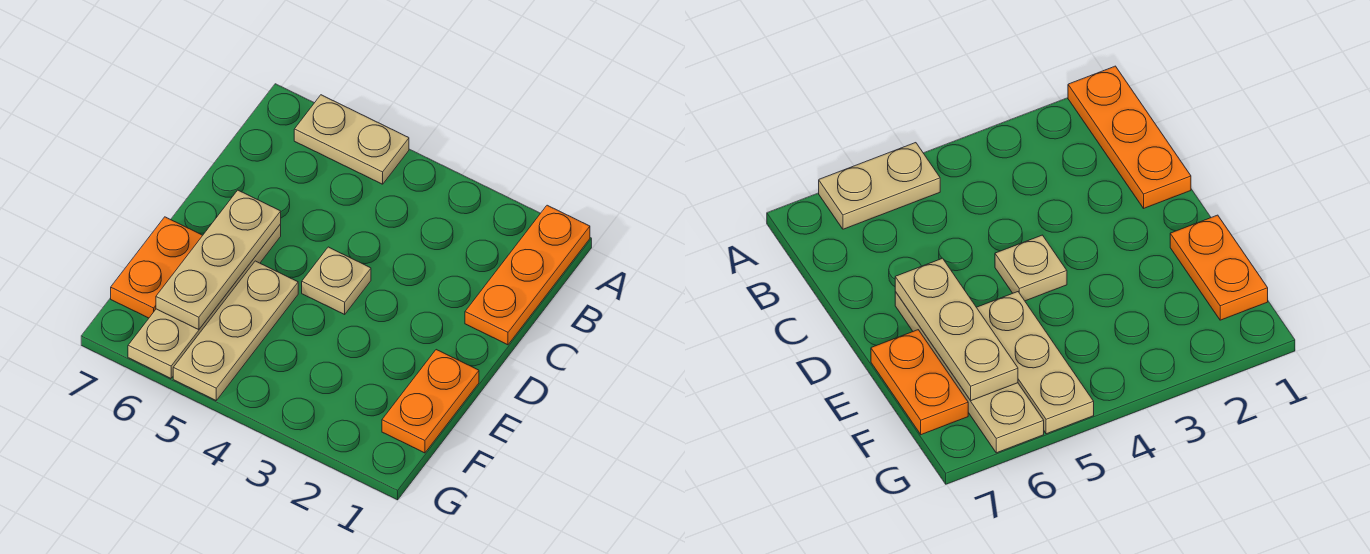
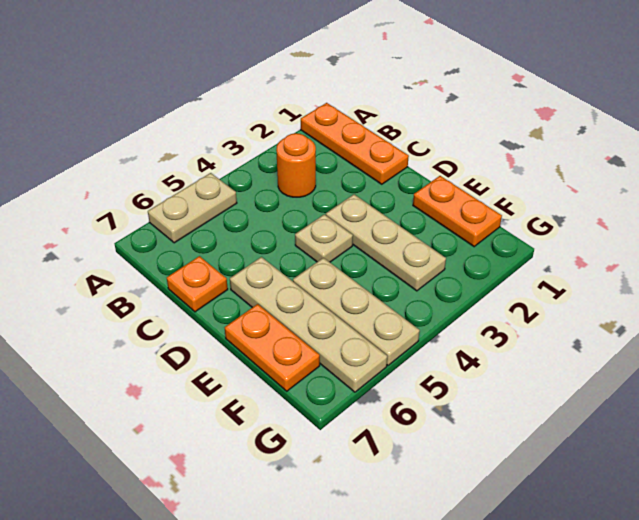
none -> orange 1x1 round brick [276,133,316,197]
none -> orange 1x1 plate [167,256,228,312]
tan 1x3 plate [156,190,281,330] -> tan 1x3 plate moved to [326,194,446,291]

